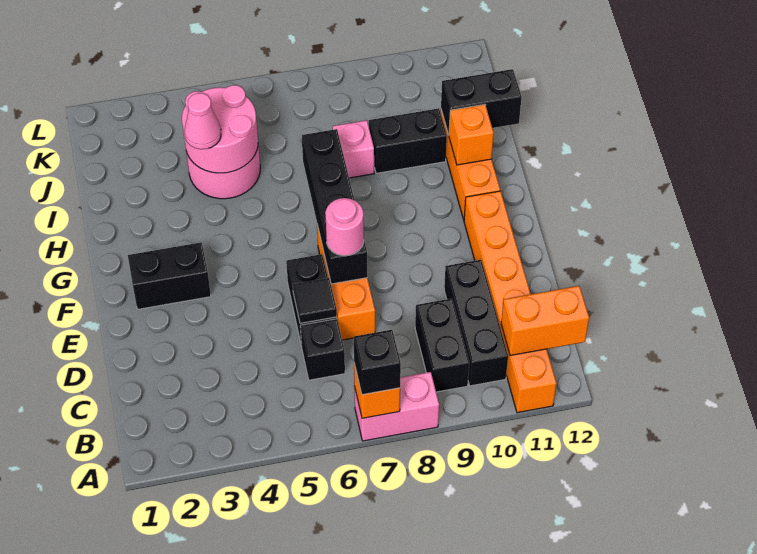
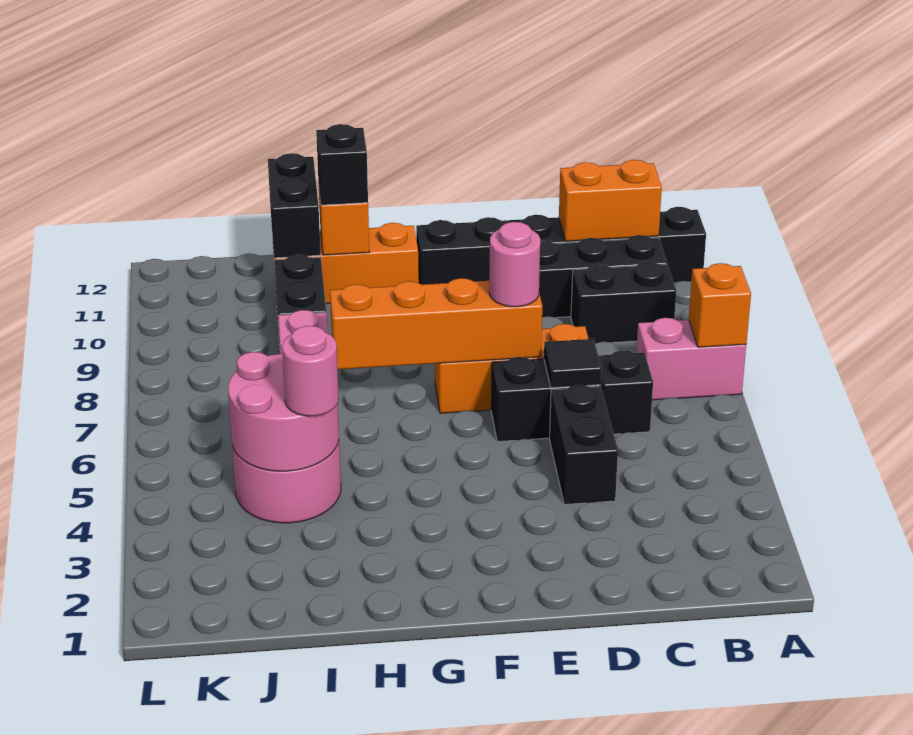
pink 1x2 brick [355,372,439,441] -> pink 1x2 brick turned to [636,318,746,400]
black 1x1 brick [354,330,401,395] -> black 1x1 brick moved to [316,124,368,205]
orange 1x6 brick [464,191,557,413] -> black 1x6 brick [416,207,706,285]
orange 1x2 brick [501,286,589,356] -> orange 1x2 brick turned to [559,160,662,241]
black 1x4 brick [302,129,367,284] -> orange 1x4 brick [330,278,542,369]
black 1x2 brick [128,242,211,309] -> black 1x2 brick moved to [550,385,618,504]
pink 1x1 cone [185,93,221,149] -> pink 1x1 round brick [282,326,339,416]

